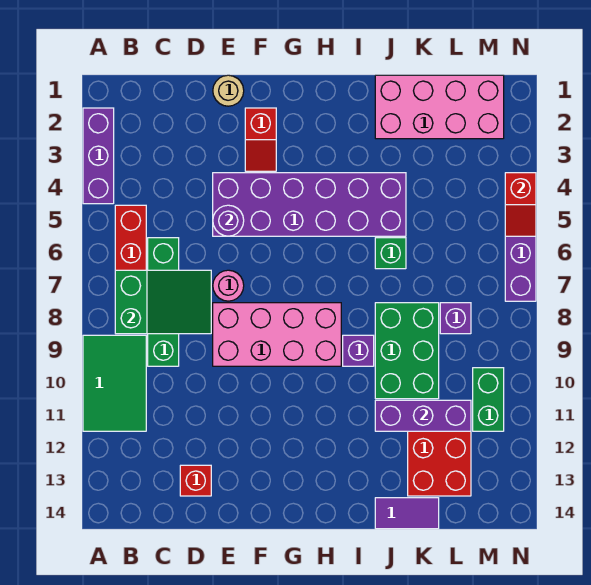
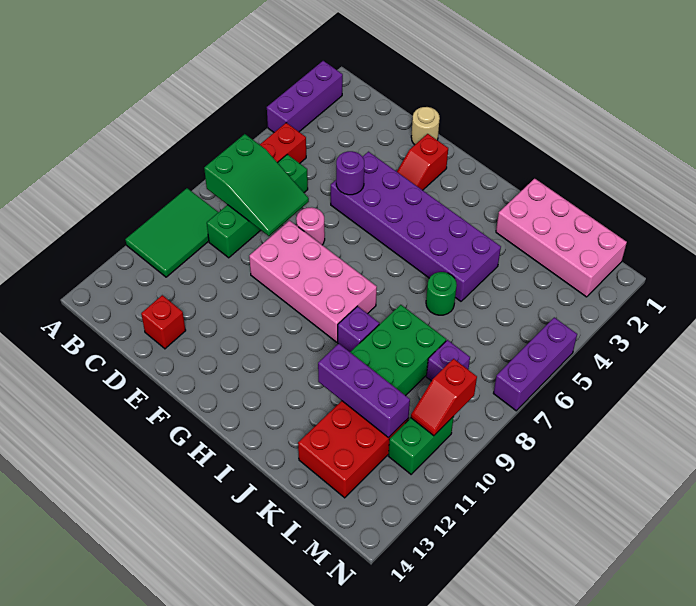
green 1x1 brick [375,238,406,269] -> green 1x1 round brick [426,272,457,315]
purple 1x2 tile [375,498,439,529] -> none
red 1x2 slope [505,173,536,236] -> red 1x2 slope moved to [411,359,477,436]

